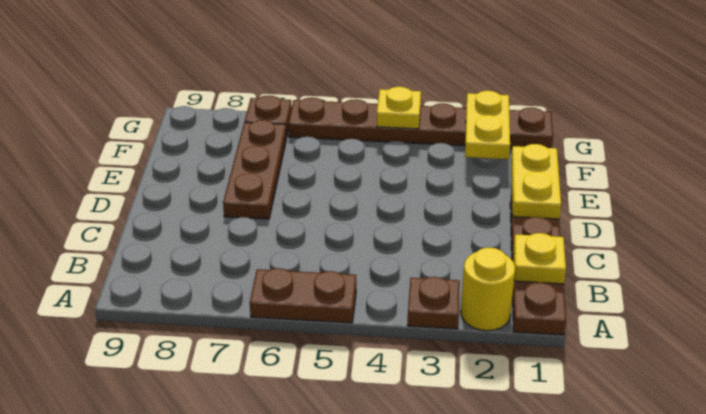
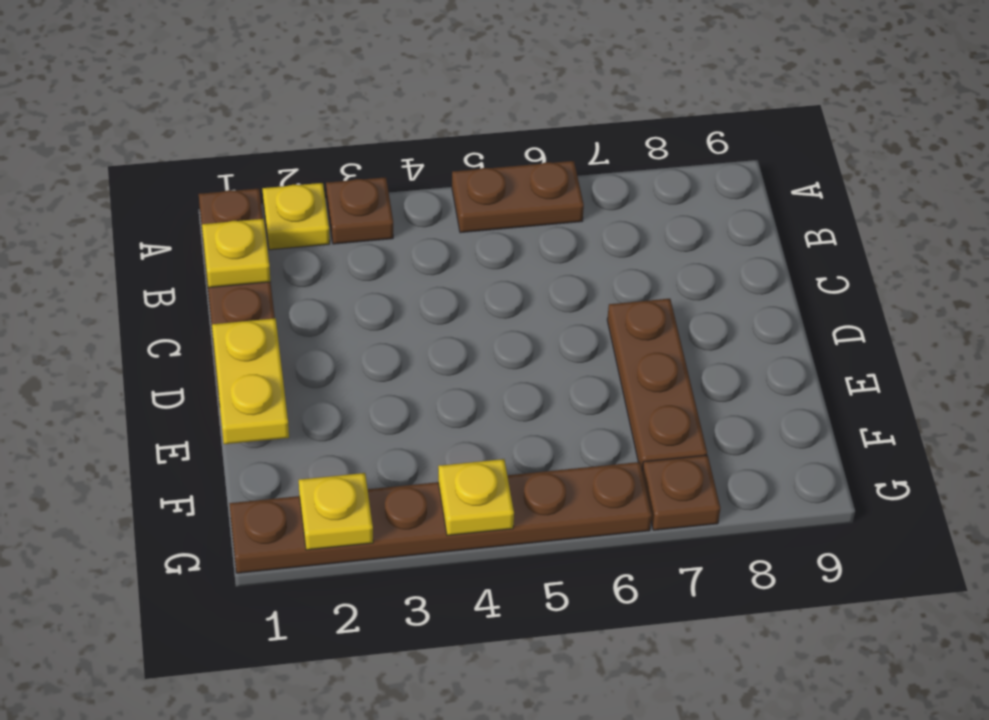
yellow 1x1 round brick [461,248,515,331] -> yellow 1x1 plate [262,183,330,250]
yellow 1x2 plate [465,91,510,159] -> yellow 1x1 plate [299,473,373,550]

